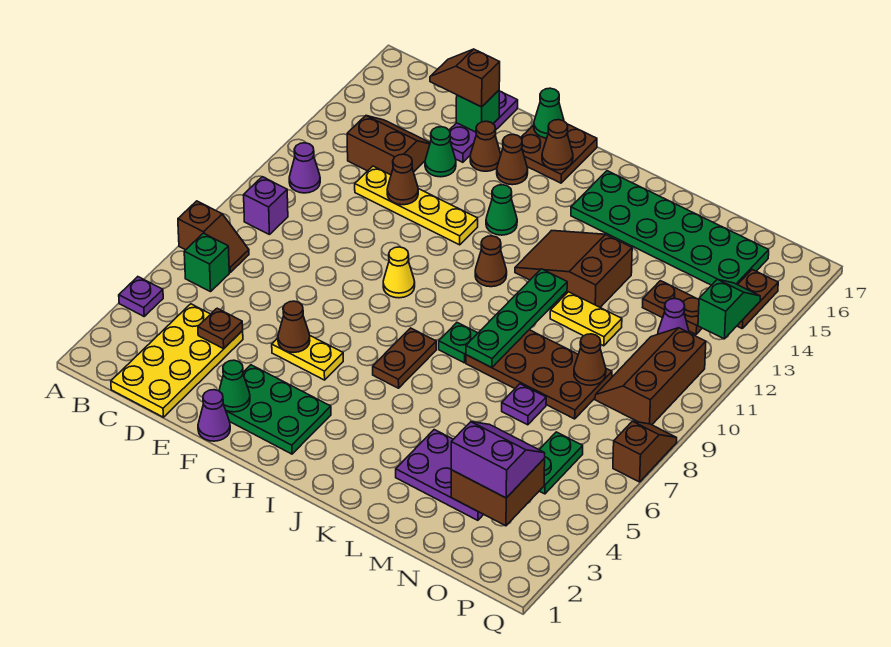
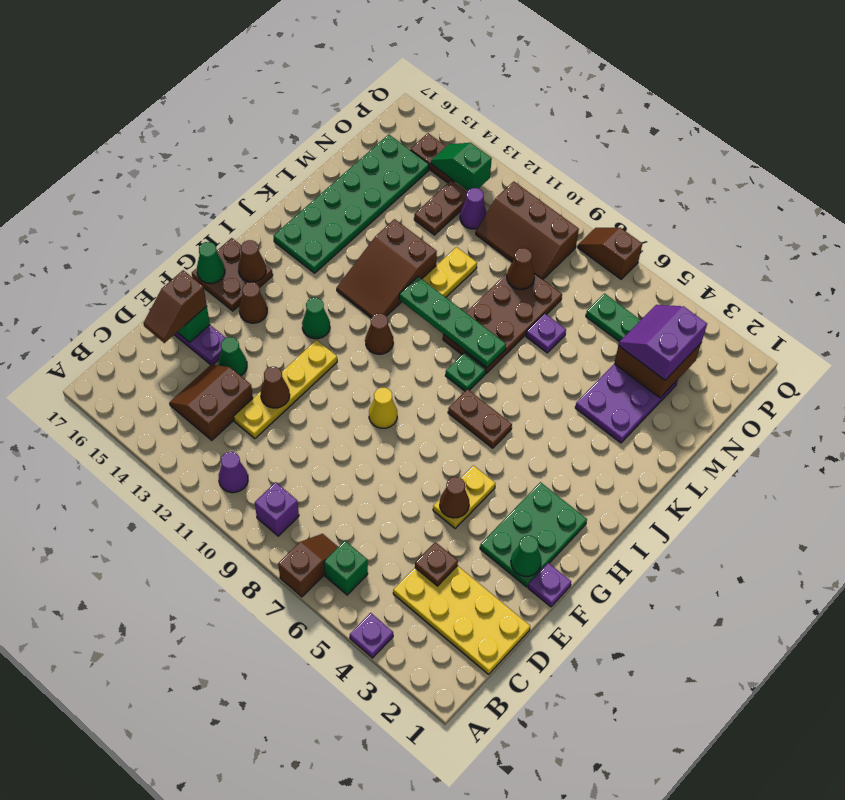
purple 1x1 cone [198,390,230,441] -> purple 1x1 plate [528,563,571,607]
brown 1x1 cone [470,121,501,171] -> none

